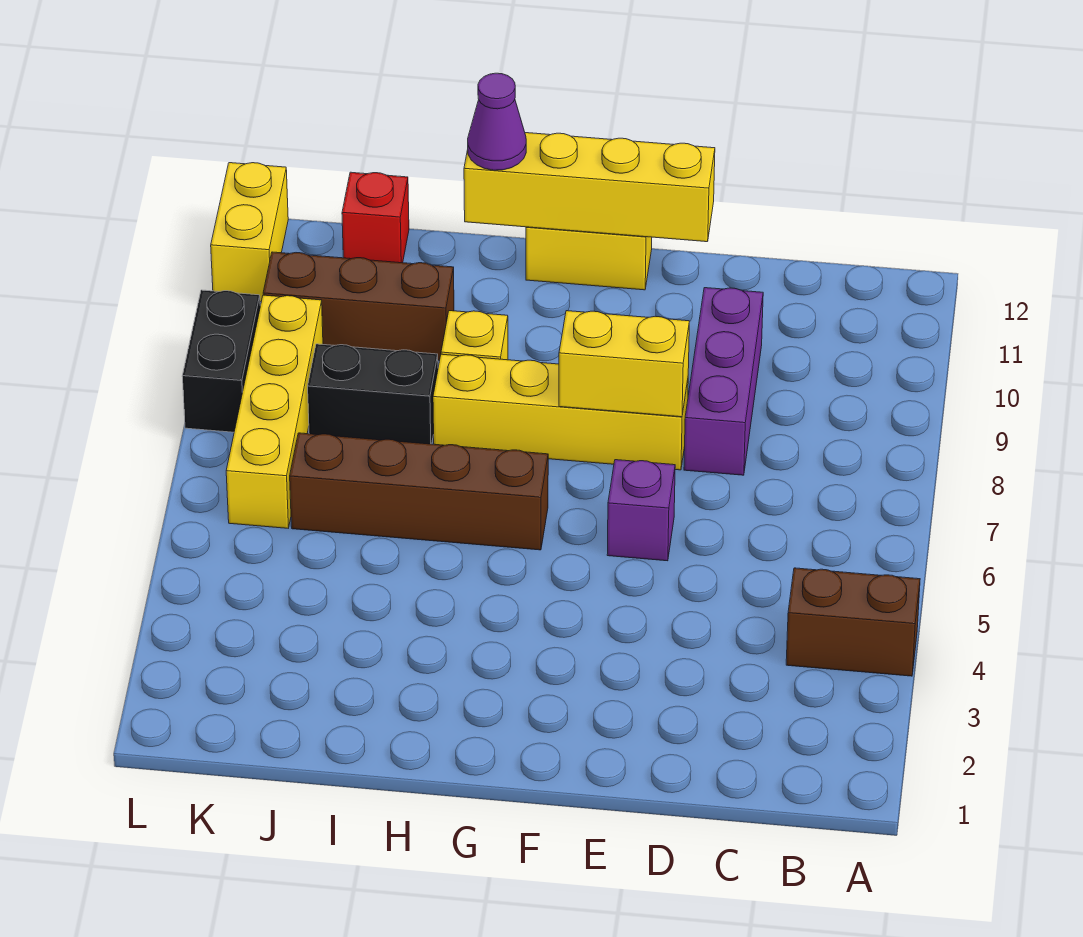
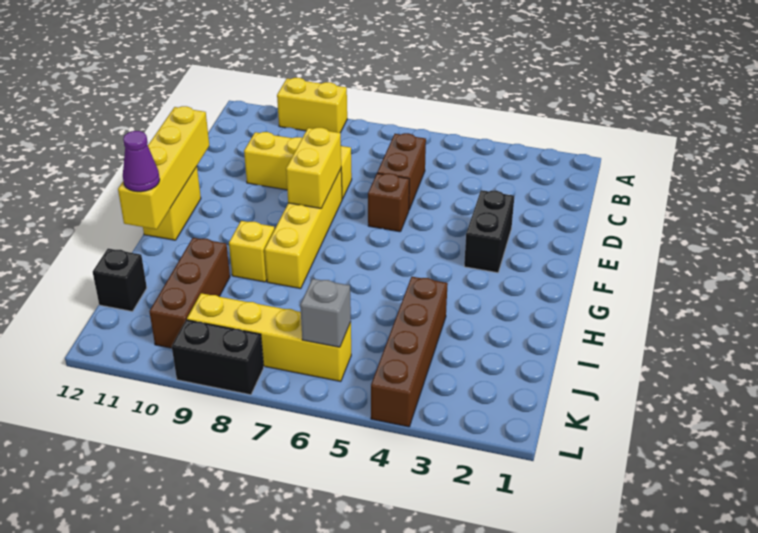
brown 1x2 brick [786,568,920,676] -> brown 1x2 brick moved to [377,133,426,209]
purple 1x3 brick [684,288,763,475] -> yellow 1x3 brick [244,132,352,199]
purple 1x1 brick [607,460,675,561] -> brown 1x1 brick [368,173,409,232]
brown 1x4 brick [290,433,548,550] -> brown 1x4 brick moved to [371,277,448,427]
black 1x2 brick [308,344,438,444] -> black 1x2 brick moved to [464,190,514,273]
red 1x1 brick [342,172,409,263] -> black 1x1 brick [93,249,147,311]
none -> grey 1x1 brick [300,279,351,347]
yellow 1x2 brick [211,163,288,302] -> yellow 1x2 brick moved to [277,78,347,133]

